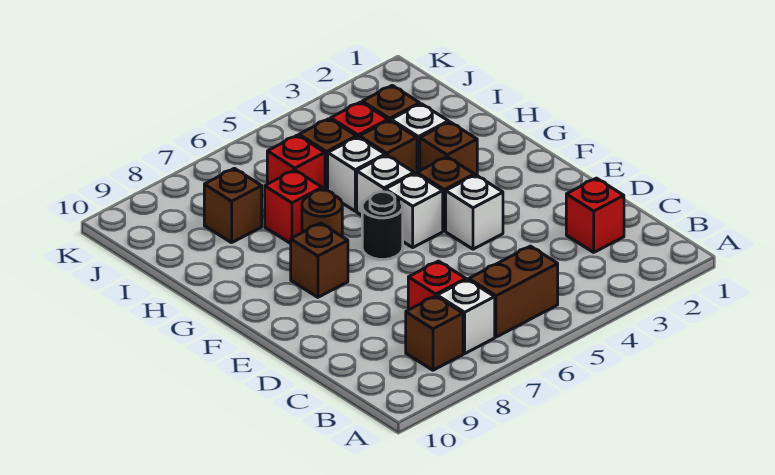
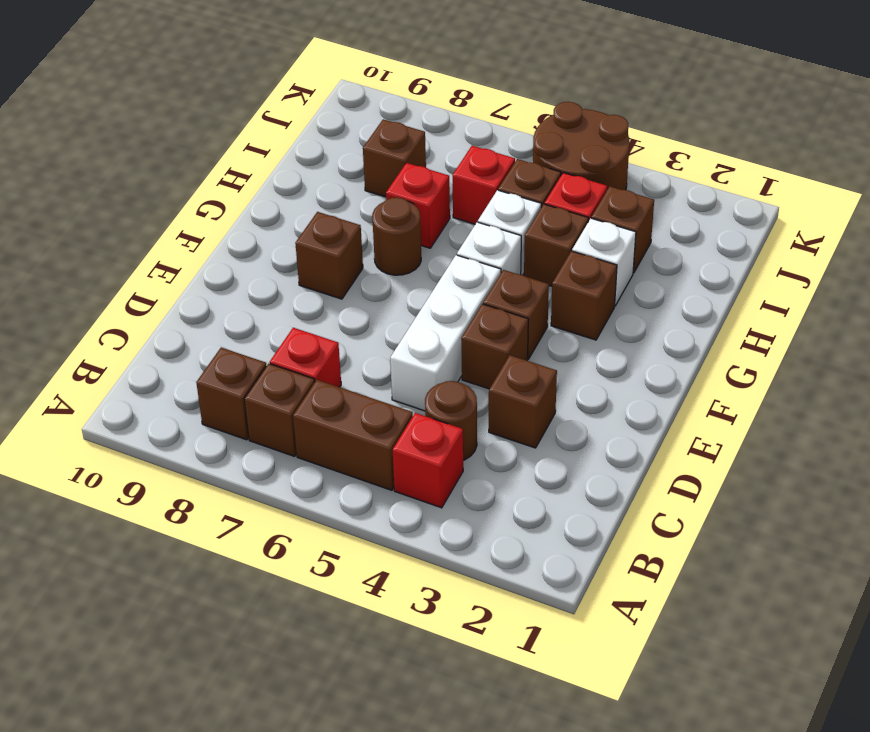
white 1x1 brick [437,279,495,354] -> brown 1x1 brick [244,364,315,456]
red 1x1 brick [566,178,624,252] -> red 1x1 brick moved to [393,413,463,508]
none -> brown 1x1 round brick [425,381,477,460]
none -> brown 1x1 brick [489,355,557,448]
white 1x1 brick [446,175,503,249] -> brown 1x1 brick [461,304,528,389]
white 1x1 brick [385,173,443,247] -> white 1x3 brick [390,255,501,411]
black 1x1 round brick [362,192,403,259] -> none
none -> brown 2x2 round brick [533,102,629,190]

